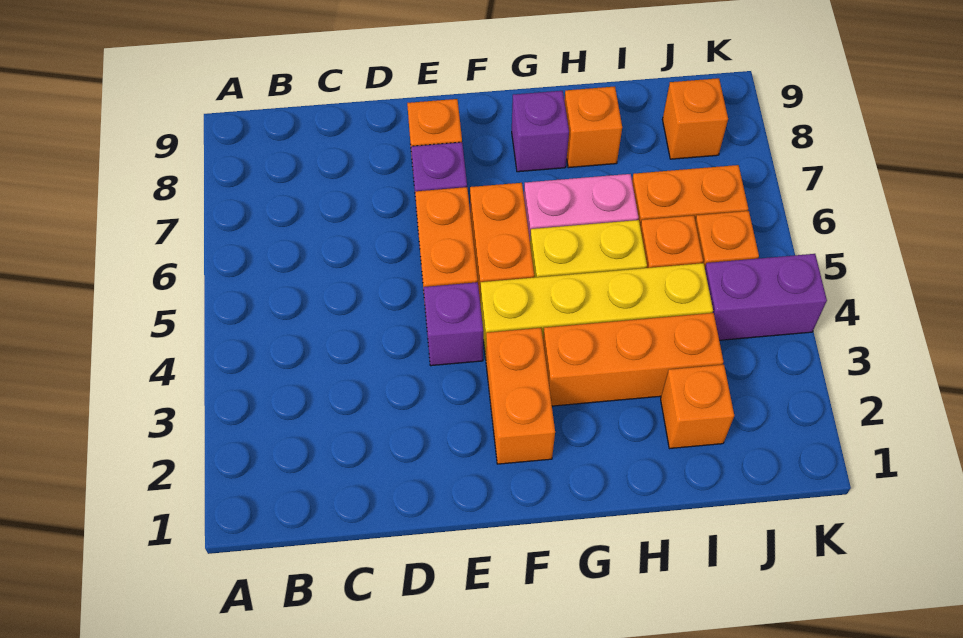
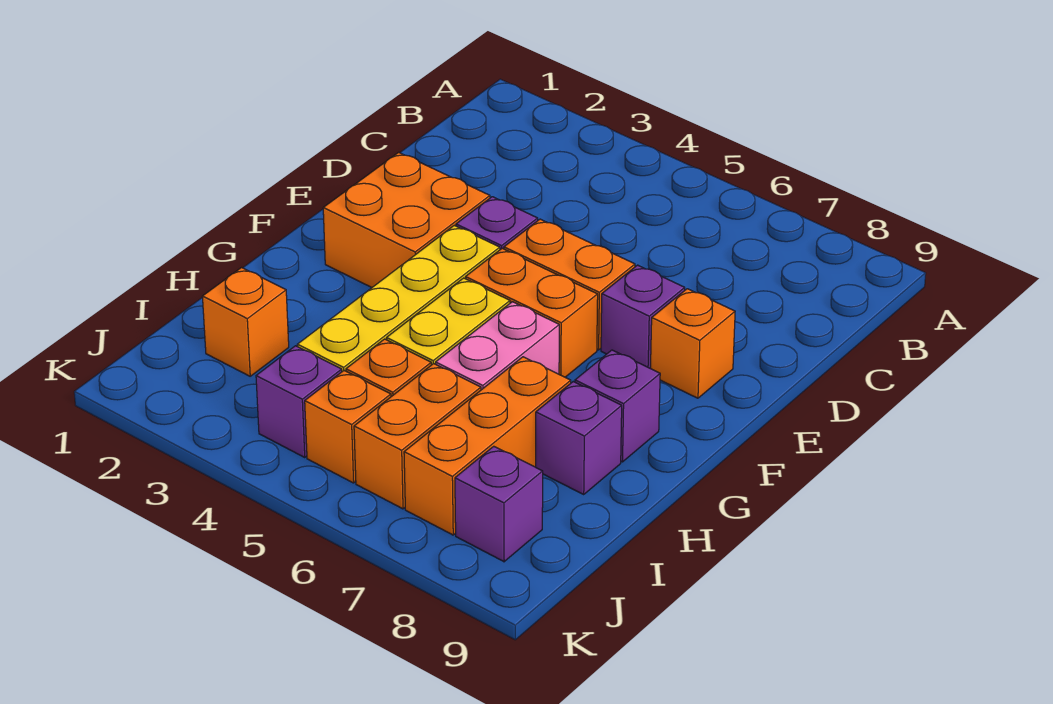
orange 1x2 brick [486,328,555,464] -> orange 2x2 brick [323,152,490,287]
orange 1x3 brick [543,313,724,406] -> orange 1x3 brick moved to [404,357,571,535]
orange 1x1 brick [564,87,622,168] -> purple 1x1 brick [536,382,622,494]
purple 1x2 brick [705,254,827,340] -> purple 1x1 brick [256,346,342,457]
orange 1x1 brick [663,78,728,159] -> purple 1x1 brick [455,446,543,562]

